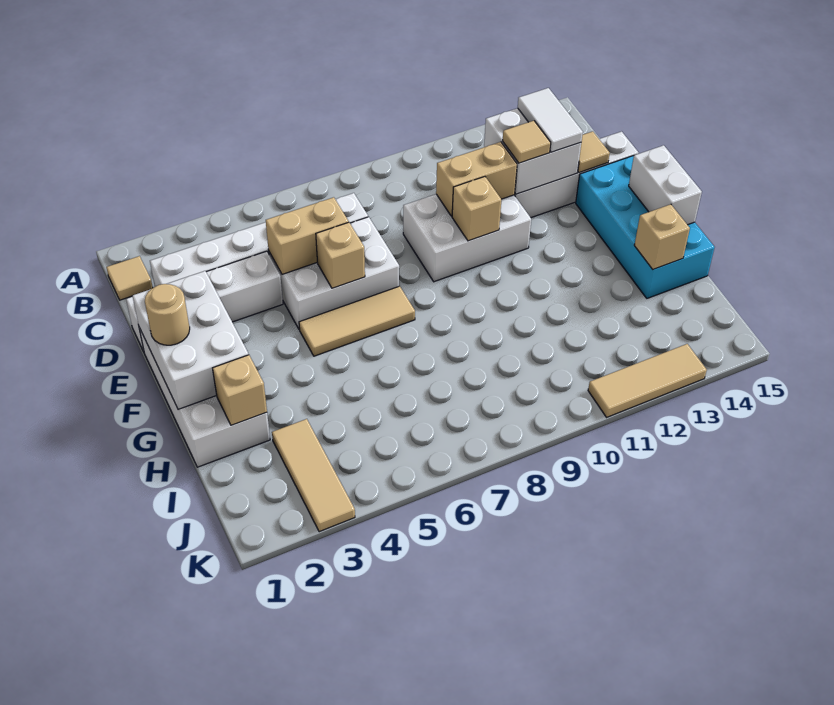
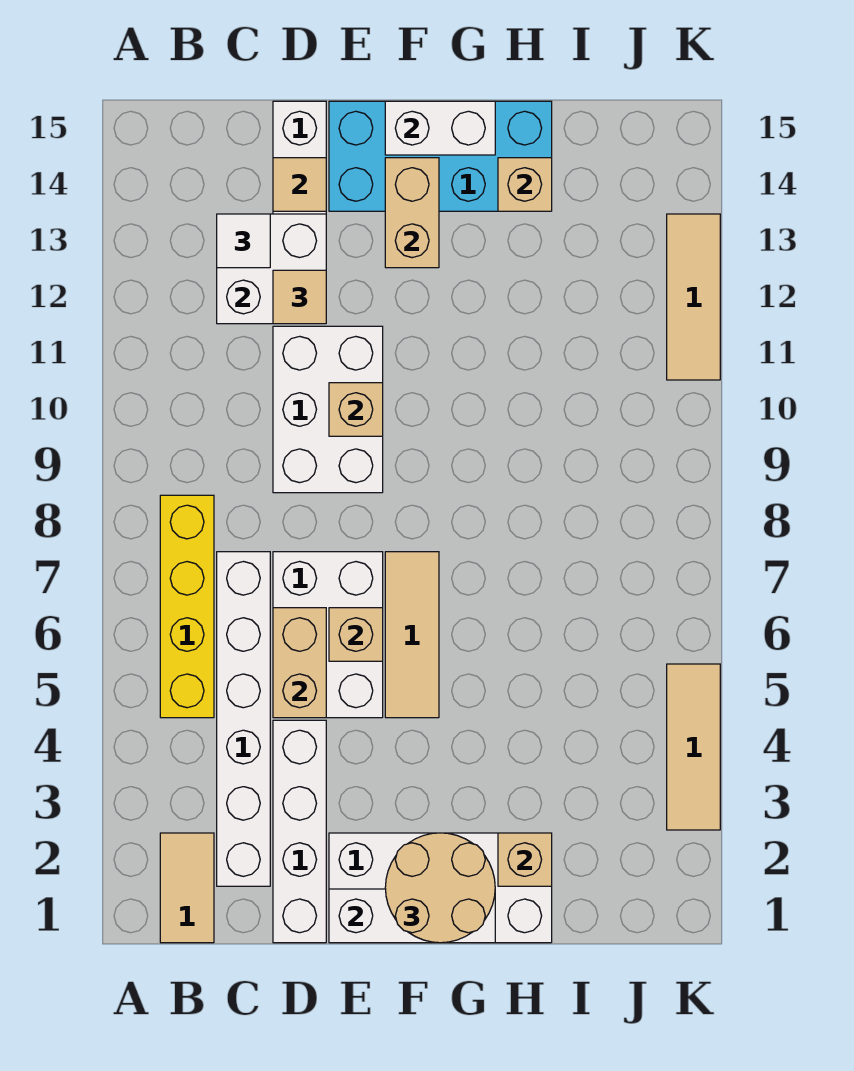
tan 1x1 tile [106,256,153,300] -> tan 1x2 tile [160,833,214,943]
none -> yellow 1x4 brick [160,495,214,718]
white 1x2 tile [518,88,583,152] -> white 1x1 tile [217,214,270,268]
tan 1x2 brick [436,142,517,216] -> tan 1x2 brick moved to [385,158,439,268]
white 2x3 brick [133,271,249,409] -> white 1x3 brick [329,889,495,943]
tan 1x1 round brick [144,284,190,345] -> tan 2x2 round brick [385,833,495,943]
tan 1x3 tile [272,419,355,532] -> tan 1x3 tile turned to [667,664,720,830]

